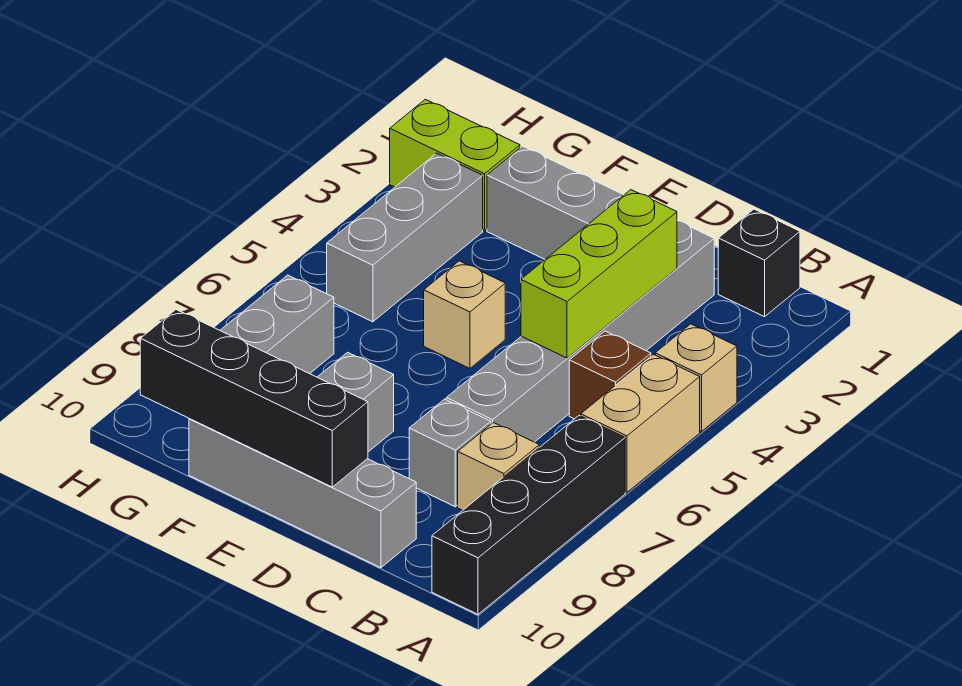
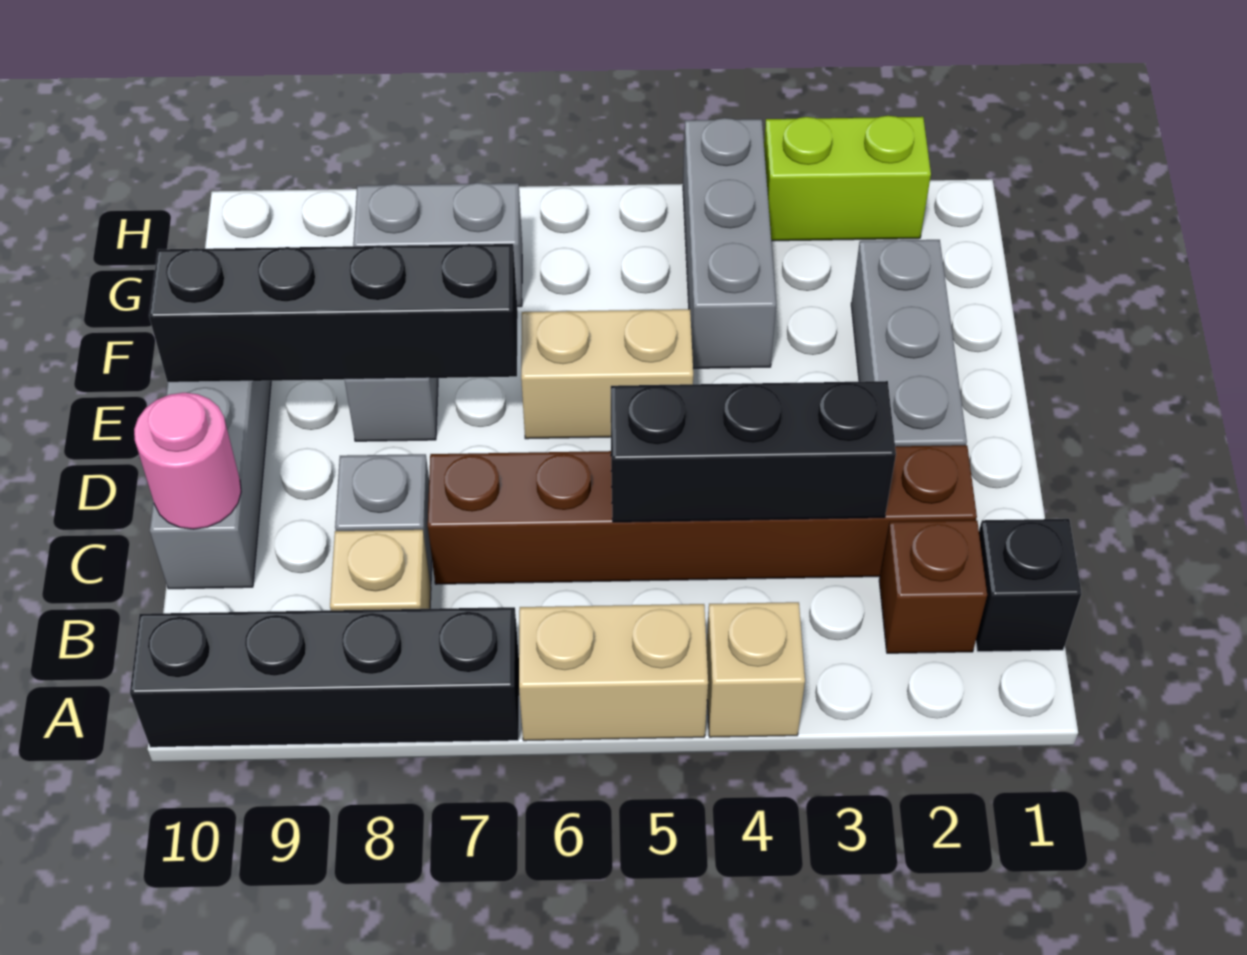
brown 1x1 brick [569,331,651,419] -> brown 1x1 brick moved to [879,520,987,653]
grey 1x6 brick [446,221,714,442] -> brown 1x6 brick [428,445,977,584]
lime 1x3 brick [521,190,677,358] -> black 1x3 brick [611,381,896,522]
none -> pink 1x1 round brick [134,393,241,529]
black 1x4 brick [140,310,368,487] -> black 1x4 brick turned to [149,244,518,382]
tan 1x1 brick [424,261,505,368] -> tan 1x2 brick [521,309,693,439]
lime 1x2 brick [390,99,520,230] -> lime 1x2 brick turned to [764,116,931,241]
grey 1x3 brick [327,153,483,322] -> grey 1x3 brick turned to [683,118,776,368]

